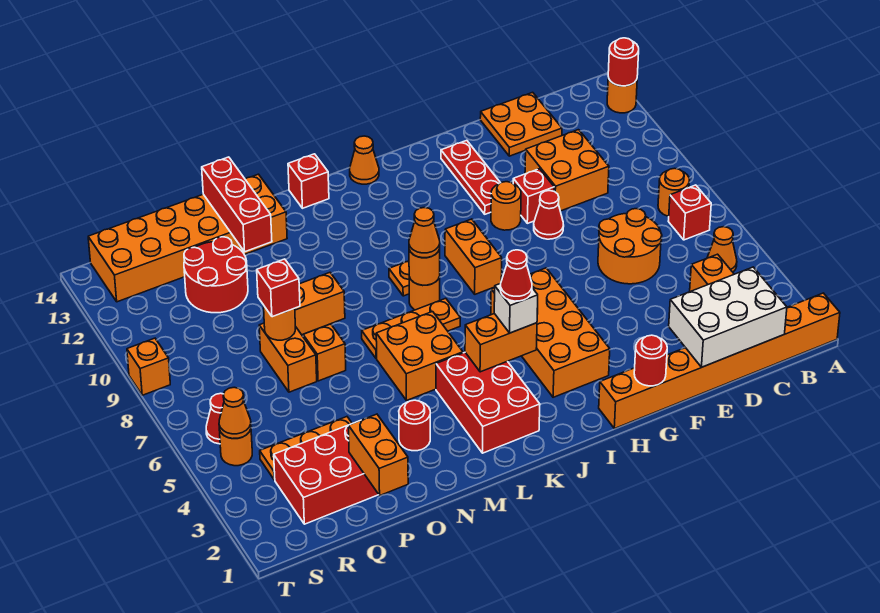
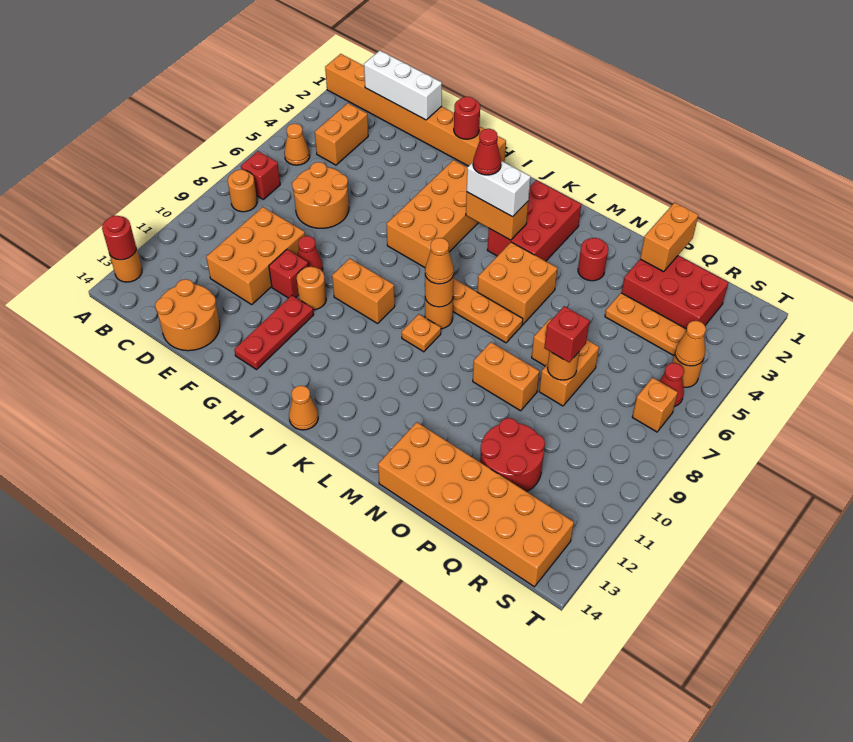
white 2x3 brick [669,267,787,367] -> white 1x3 brick [364,50,442,120]
orange 2x2 brick [525,130,609,211] -> orange 2x3 brick [206,207,305,305]
orange 2x2 plate [480,92,562,156] -> orange 2x2 round brick [155,279,220,351]
orange 1x2 brick [445,219,502,294] -> orange 1x2 brick turned to [332,259,395,323]
white 1x1 brick [494,283,538,333] -> white 1x2 brick [467,161,531,217]
red 1x1 brick [288,154,329,208] -> none
red 1x3 brick [202,157,272,252] -> none
orange 1x1 brick [127,338,170,395] -> orange 1x1 brick moved to [632,378,678,432]

